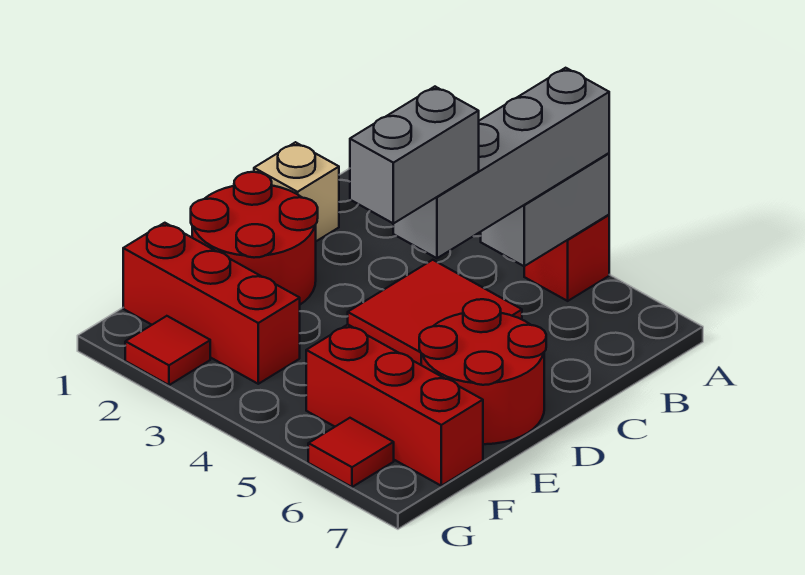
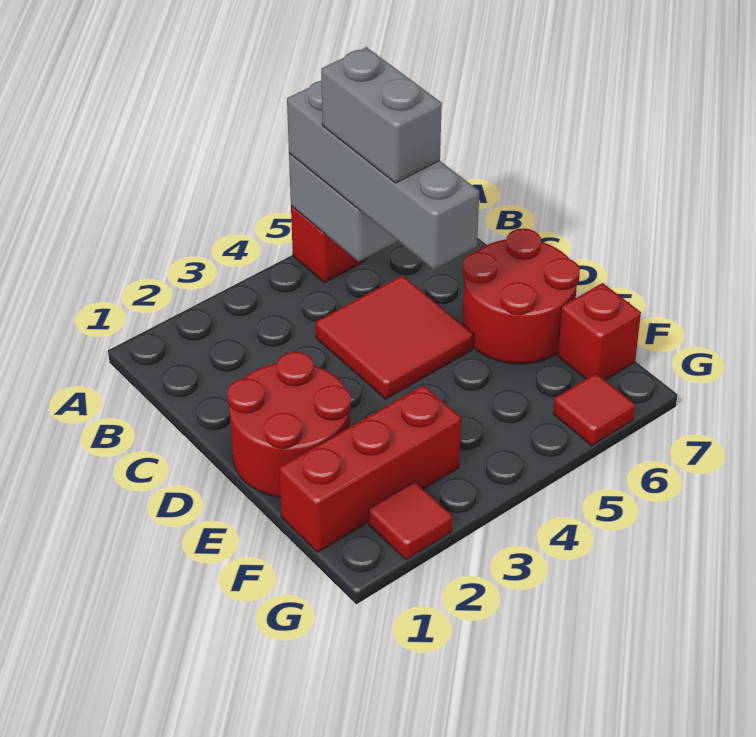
tan 1x1 brick [254,142,339,241] -> none
grey 1x2 brick [350,87,479,224] -> grey 1x2 brick moved to [321,47,442,183]
red 1x3 brick [306,325,483,486] -> red 1x1 brick [558,283,641,380]

